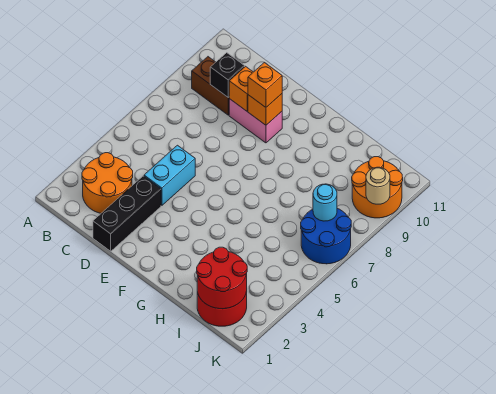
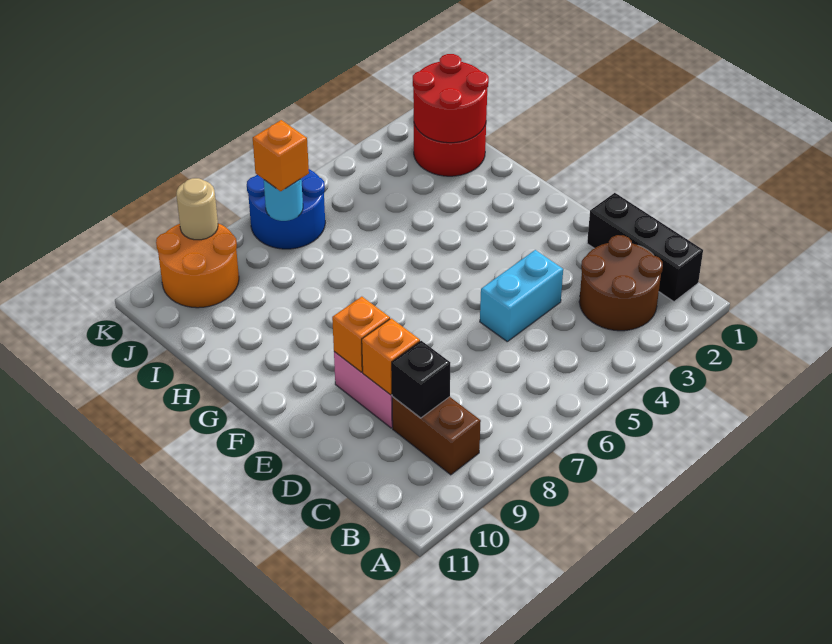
orange 2x2 round brick [82,153,133,213] -> brown 2x2 round brick [579,235,663,331]
black 1x3 brick [93,176,161,251] -> black 1x3 brick turned to [587,193,703,302]
orange 1x1 brick [248,62,282,107] -> orange 1x1 brick moved to [253,120,309,191]

